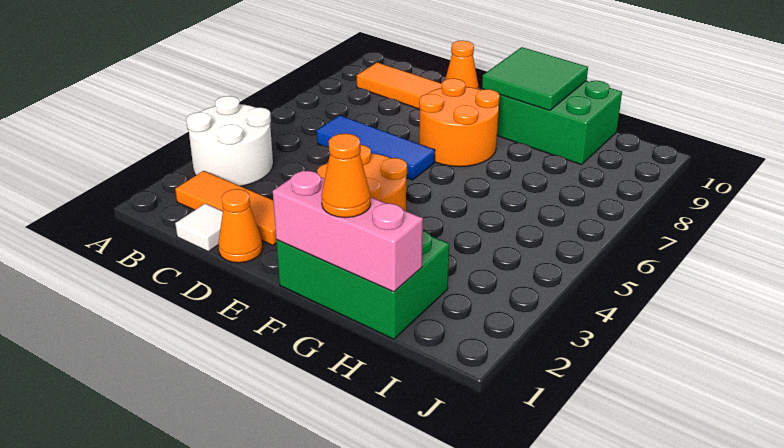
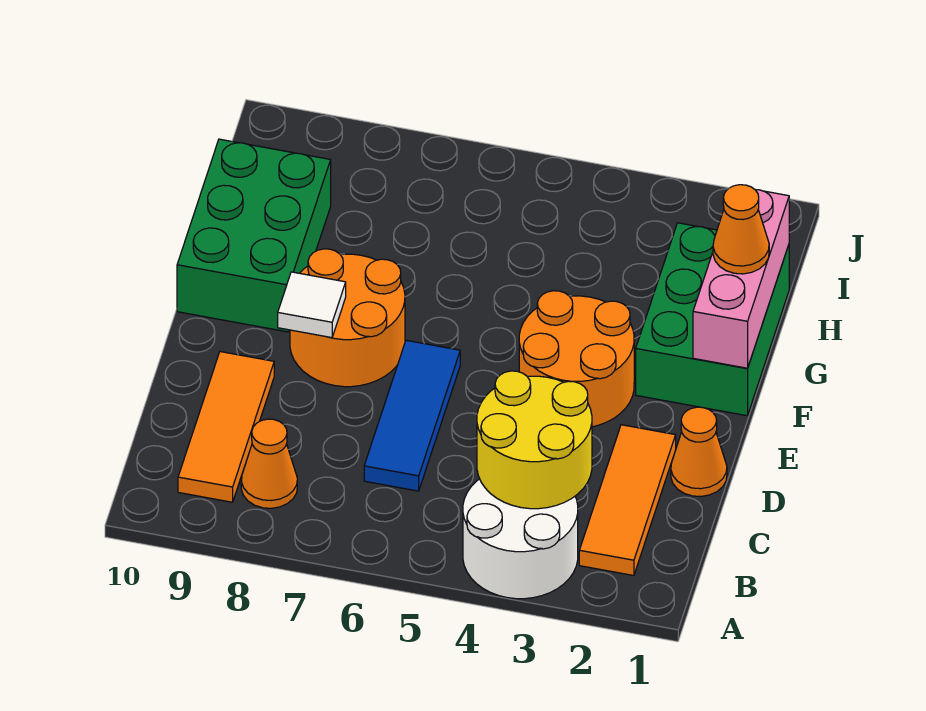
none -> yellow 2x2 round brick [477,371,592,509]
white 1x1 tile [175,204,223,252] -> white 1x1 tile moved to [278,272,346,338]
orange 1x1 cone [445,41,478,89] -> orange 1x1 cone moved to [241,419,297,508]
green 2x2 tile [482,47,588,110] -> none

